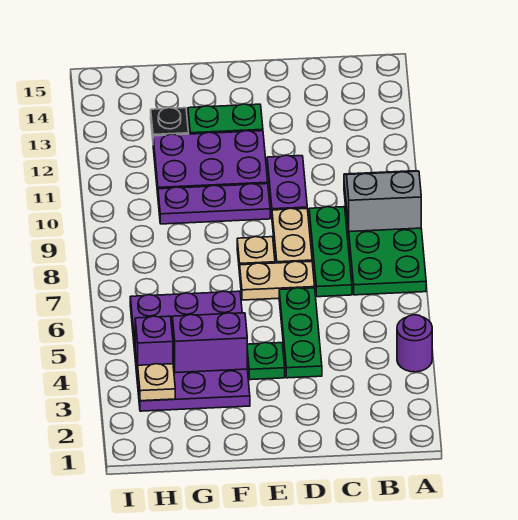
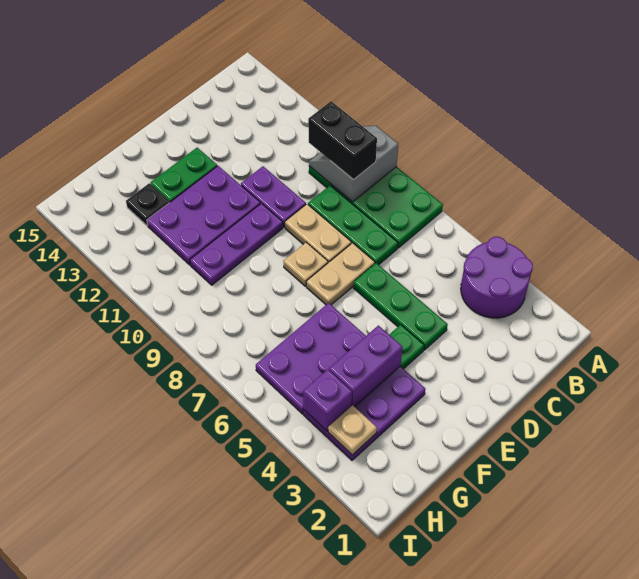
purple 1x1 round brick [397,315,432,372] -> purple 2x2 round brick [461,237,533,318]
none -> black 1x2 brick [308,101,377,180]

